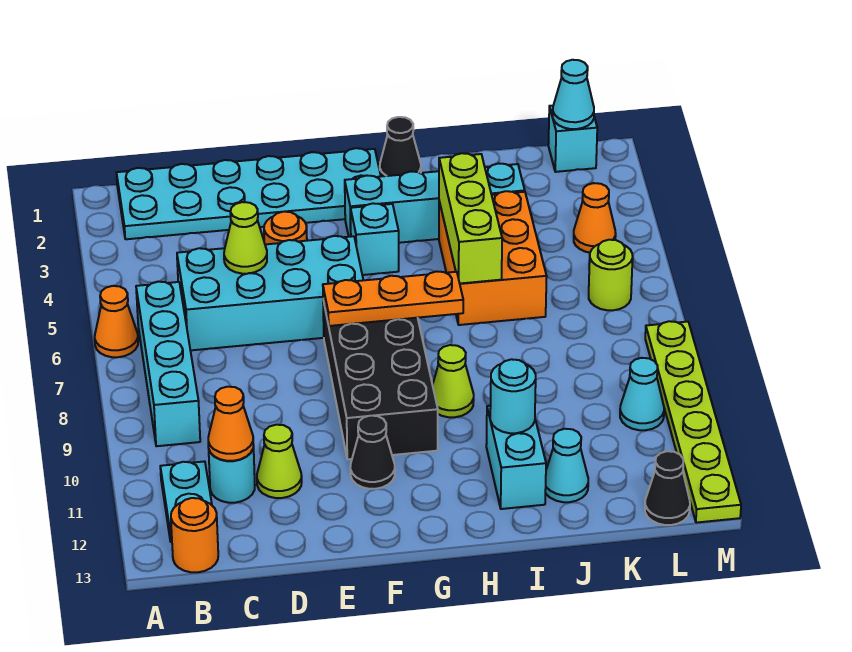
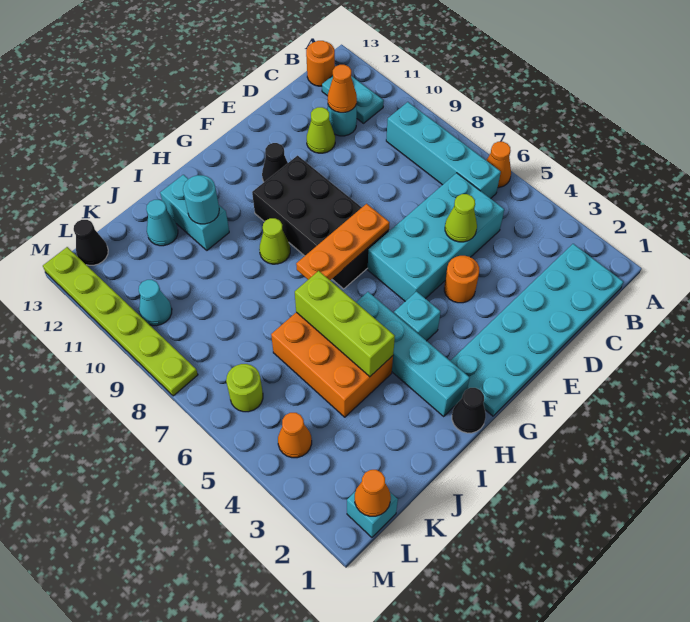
cyan 1x4 brick [345,163,525,243] -> cyan 1x4 brick turned to [356,292,470,416]
cyan 1x1 cone [553,60,594,129] -> orange 1x1 cone [355,470,391,516]

